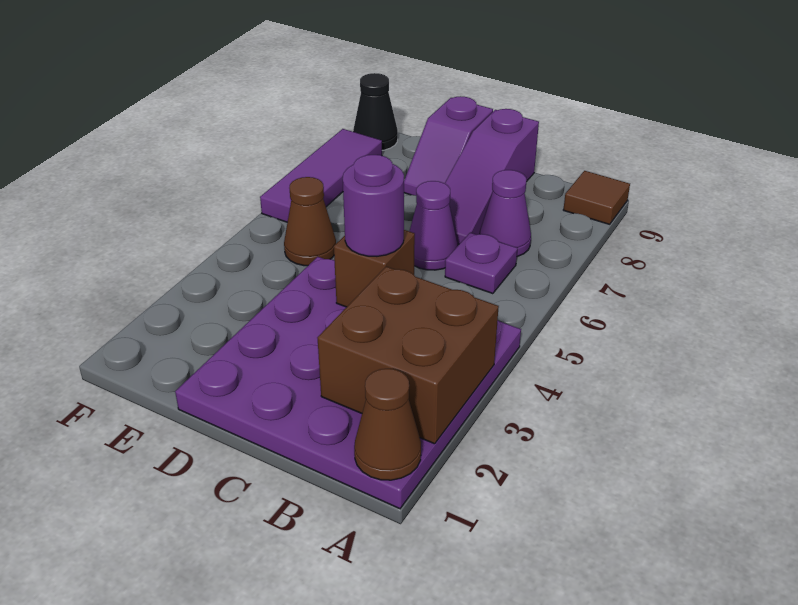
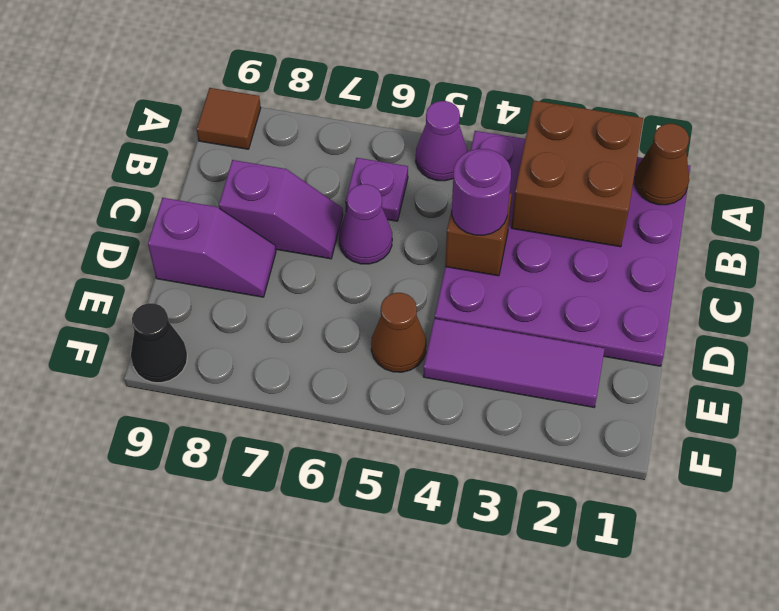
purple 1x1 cone [480,170,531,257] -> purple 1x1 cone moved to [416,101,467,181]
purple 1x3 slope [445,109,539,244] -> purple 1x2 slope [219,160,343,259]
purple 1x3 tile [260,129,382,222] -> purple 1x3 tile moved to [423,319,605,407]

